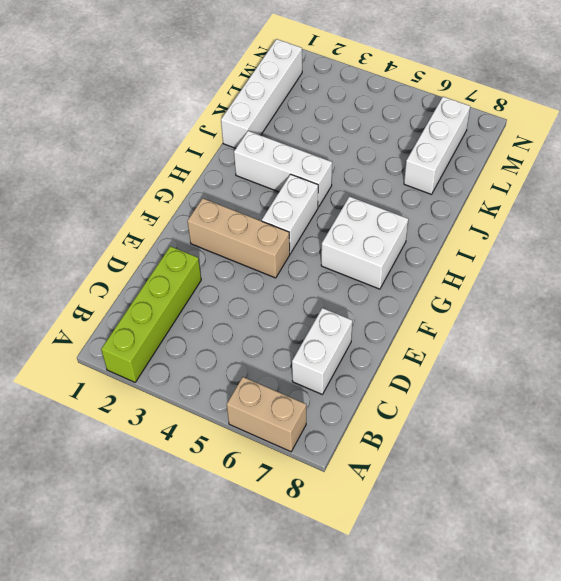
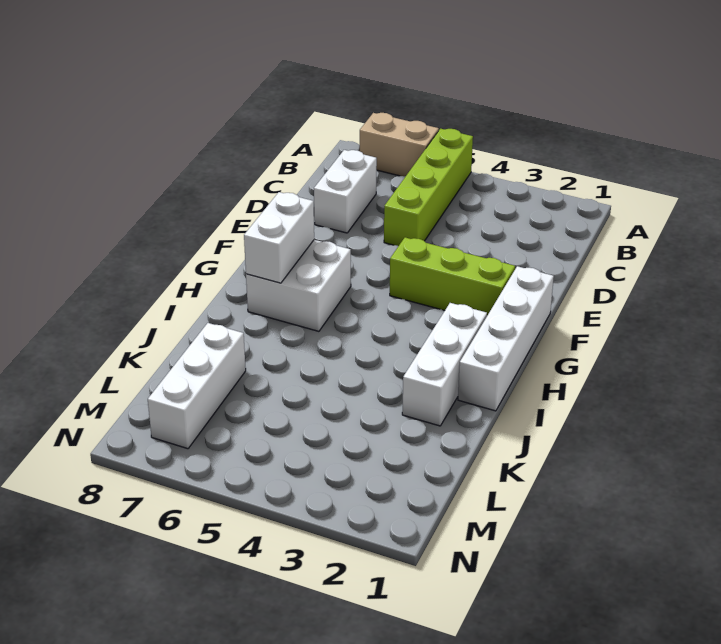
lime 1x4 brick [101,246,201,382] -> lime 1x4 brick moved to [384,129,473,246]
tan 1x3 brick [187,198,290,278] -> lime 1x3 brick [390,237,515,316]
white 1x2 brick [262,174,318,254] -> white 1x2 brick moved to [244,192,314,283]
white 1x3 brick [234,131,332,207] -> white 1x3 brick turned to [402,303,487,426]
white 1x4 brick [221,39,302,148] -> white 1x4 brick moved to [458,266,554,411]

